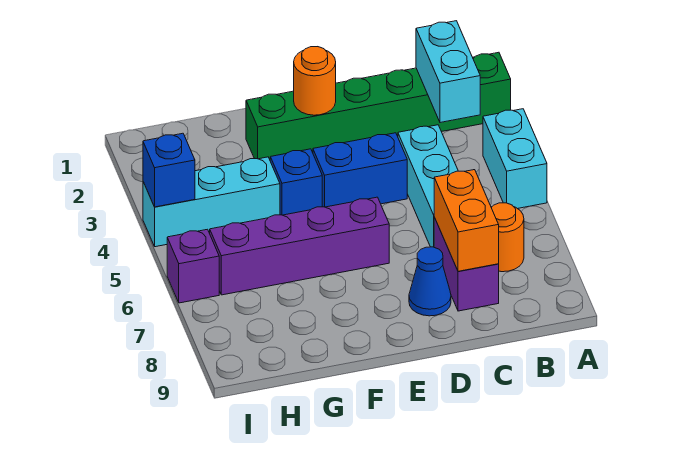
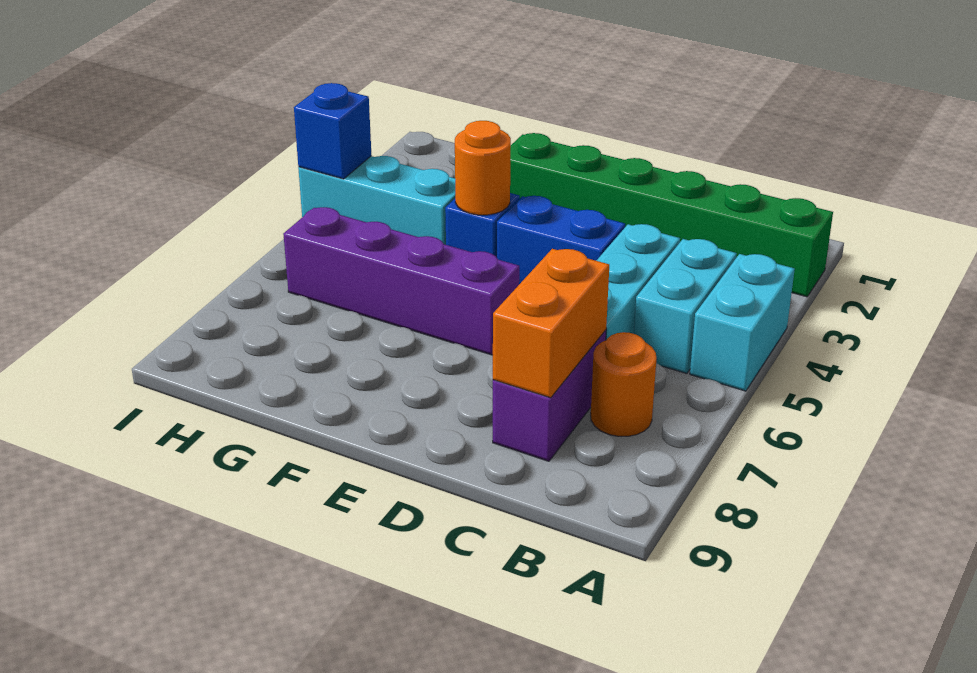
cyan 1x2 brick [416,21,480,123] -> cyan 1x2 brick moved to [634,239,737,373]
blue 1x1 cone [409,247,451,316] -> none
orange 1x1 round brick [294,47,336,115] -> orange 1x1 round brick moved to [455,121,511,215]
purple 1x1 brick [167,229,219,303] -> none

